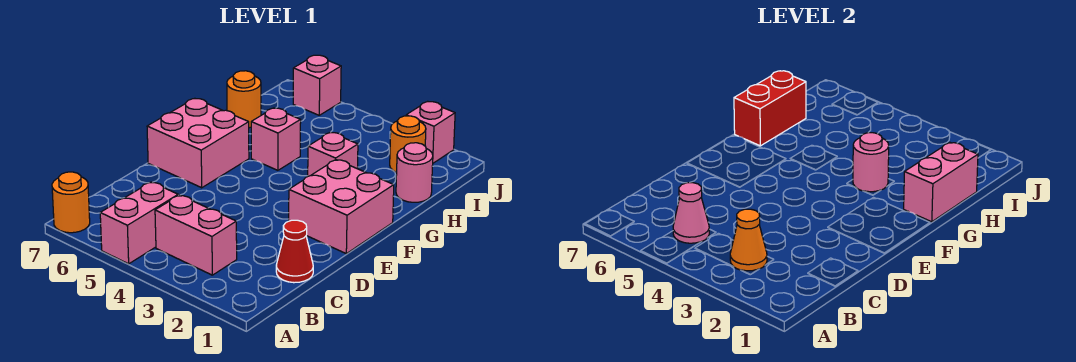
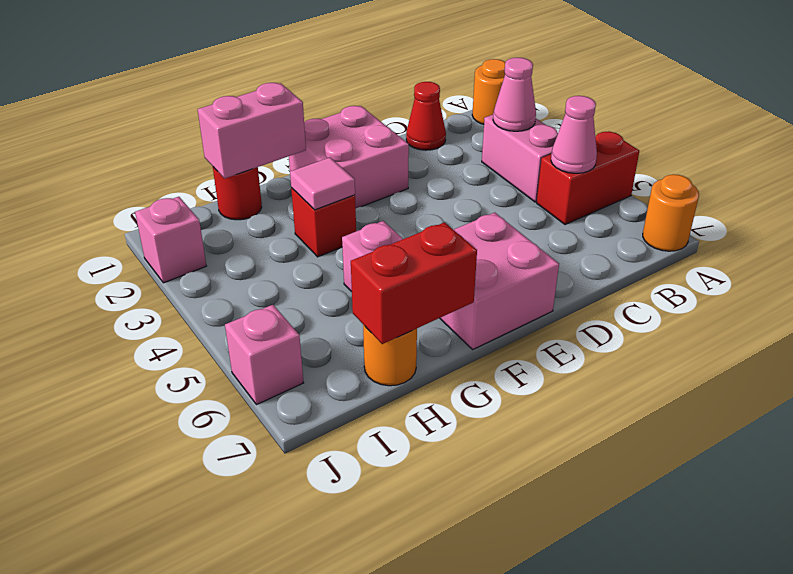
pink 1x2 brick [100,182,178,264] -> red 1x2 brick [537,132,639,225]
orange 1x1 cone [730,209,767,271] -> pink 1x1 cone [493,58,536,131]
pink 1x1 brick [308,132,358,176] -> red 1x1 brick [291,188,356,257]
pink 1x1 round brick [853,133,889,192] -> pink 1x1 tile [290,157,355,210]
pink 1x1 round brick [396,143,433,202] -> red 1x1 round brick [213,167,262,220]
orange 1x1 round brick [390,116,426,173] -> orange 1x1 round brick moved to [472,59,506,124]

